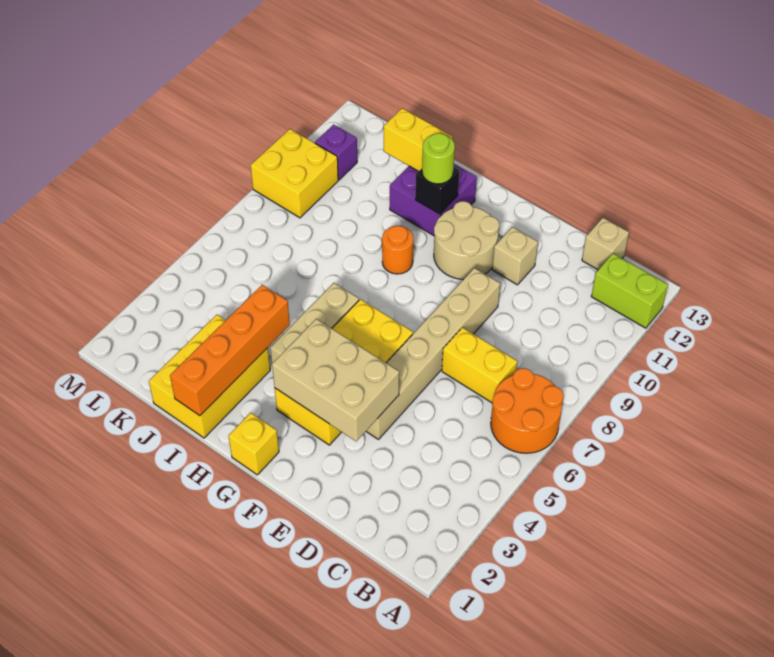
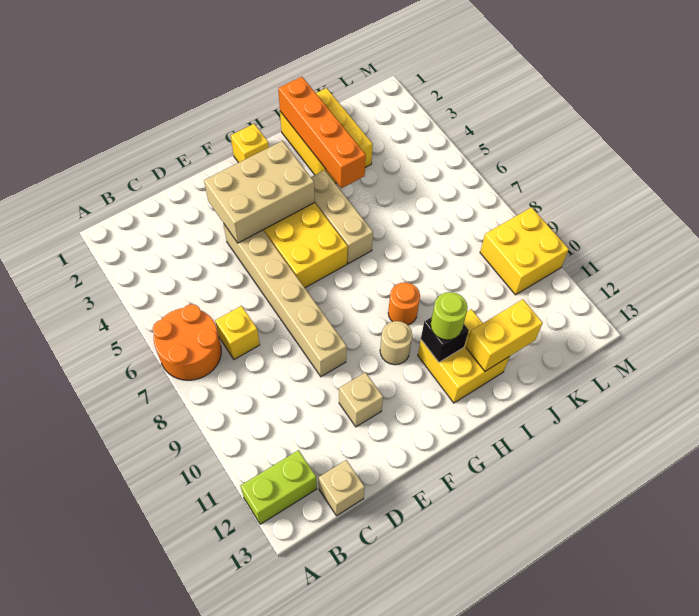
yellow 1x2 brick [442,328,517,403] -> yellow 1x1 brick [215,306,260,359]
tan 2x2 round brick [434,201,499,279] -> tan 1x1 round brick [380,321,412,365]
purple 2x2 brick [390,164,477,236] -> yellow 2x2 brick [418,309,509,403]
purple 1x1 brick [315,125,357,180] -> none

